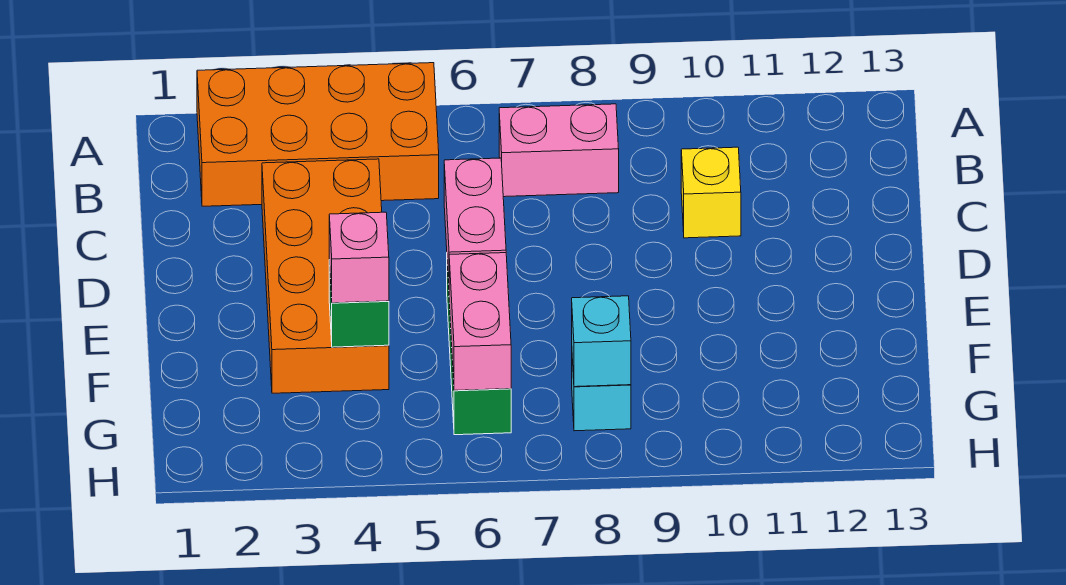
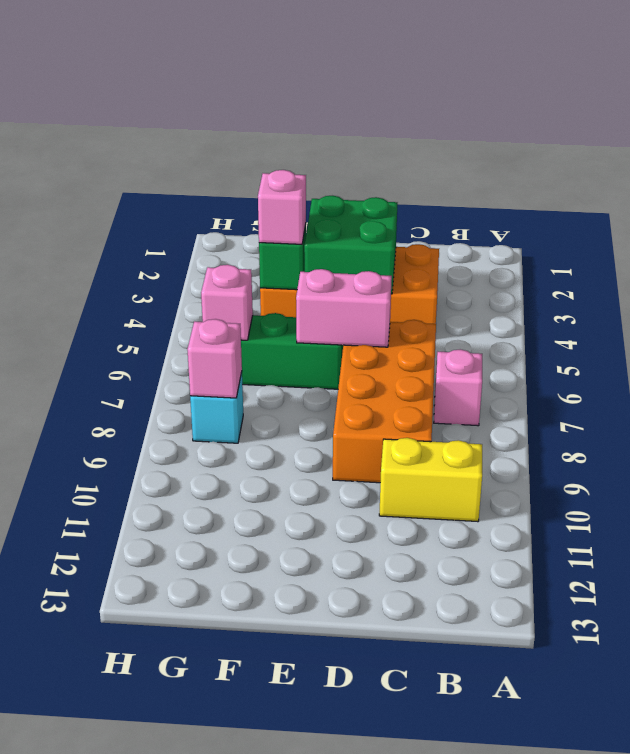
orange 2x4 brick [197,63,439,206] -> orange 2x4 brick moved to [333,320,436,483]
pink 1x2 brick [499,104,619,197] -> pink 1x1 brick [434,349,482,426]
yellow 1x1 brick [681,147,741,238] -> yellow 1x2 brick [379,438,482,522]
none -> green 2x2 brick [304,196,397,294]
pink 1x2 brick [449,253,511,391] -> pink 1x1 brick [201,265,253,340]
cyan 1x1 brick [572,296,631,387] -> pink 1x1 brick [187,319,242,398]

